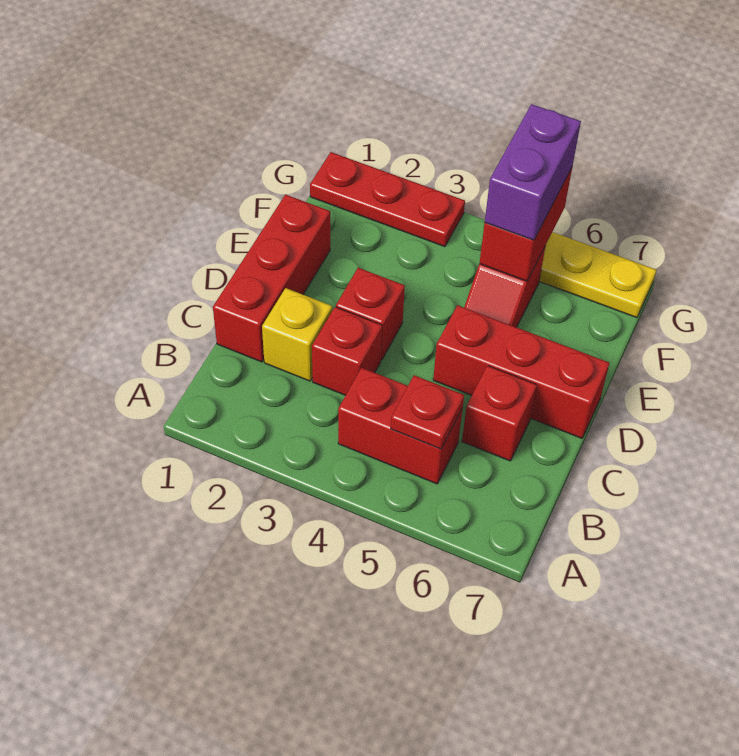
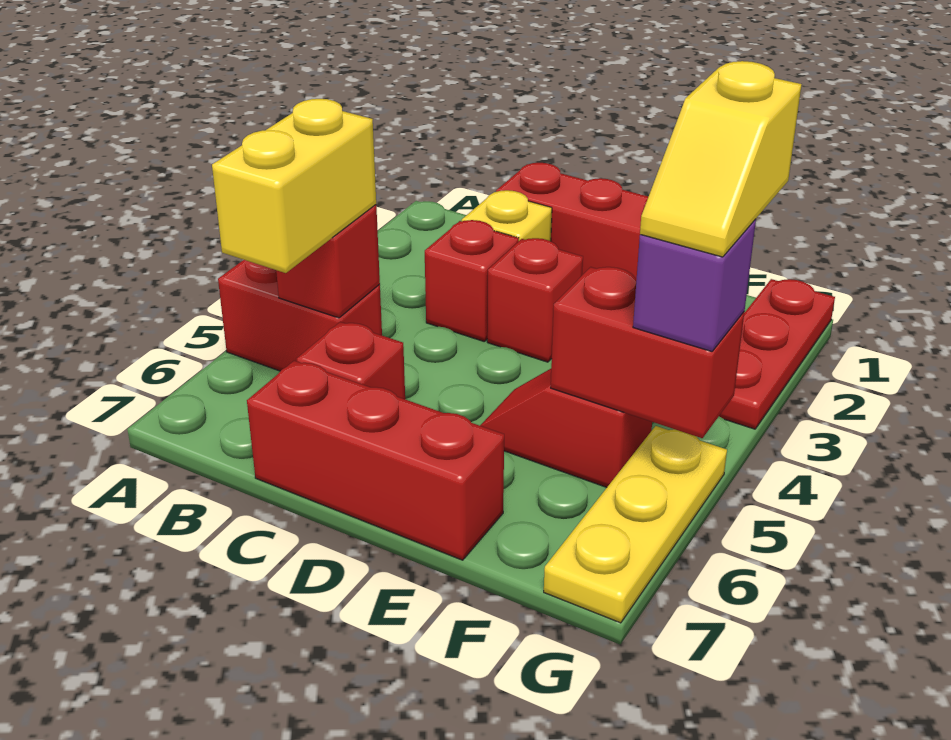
red 1x2 brick [338,368,463,484] -> red 1x2 brick turned to [218,260,382,371]
red 1x1 plate [391,375,464,449] -> red 1x1 brick [276,205,380,318]
none -> yellow 1x2 brick [212,99,376,273]
red 1x3 brick [433,305,609,438] -> red 1x3 brick turned to [247,361,504,560]
purple 1x2 brick [485,104,581,240] -> purple 1x1 brick [633,219,756,351]
none -> yellow 1x2 slope [640,61,802,257]

